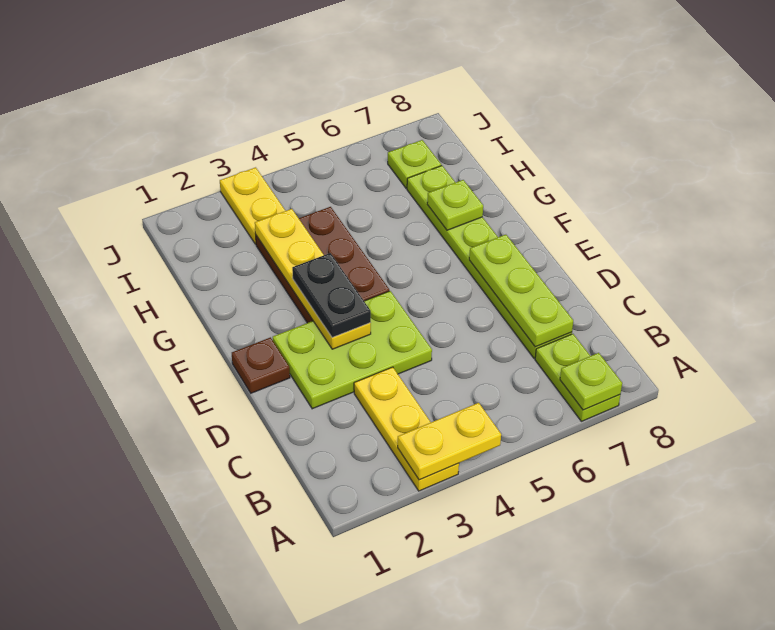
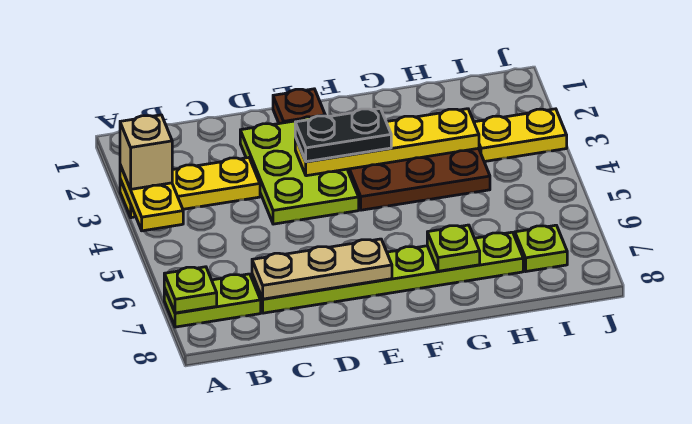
none -> tan 1x1 brick [120,115,172,189]
lime 1x3 plate [469,235,573,347] -> tan 1x3 plate [252,239,392,299]

